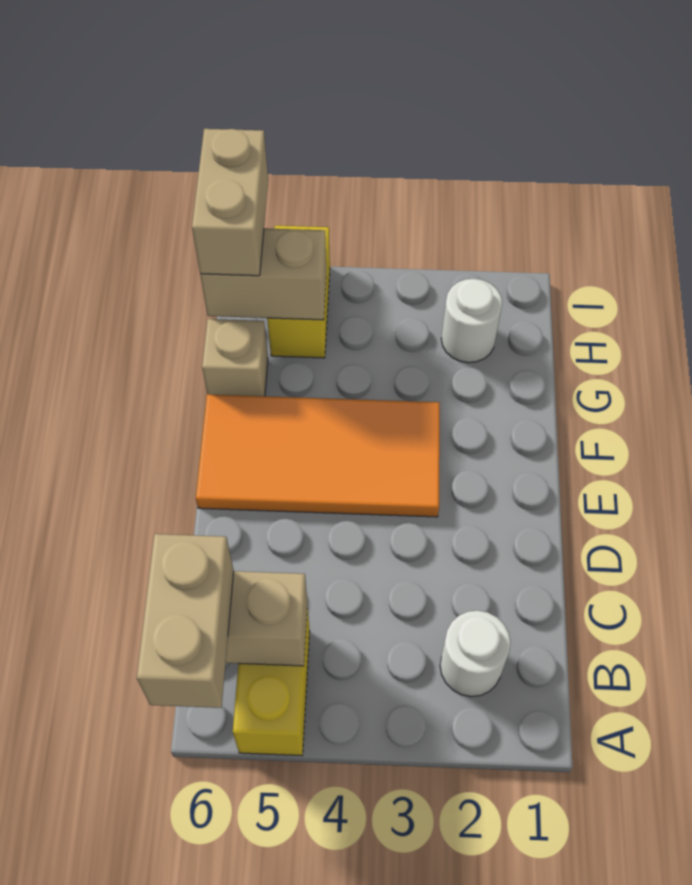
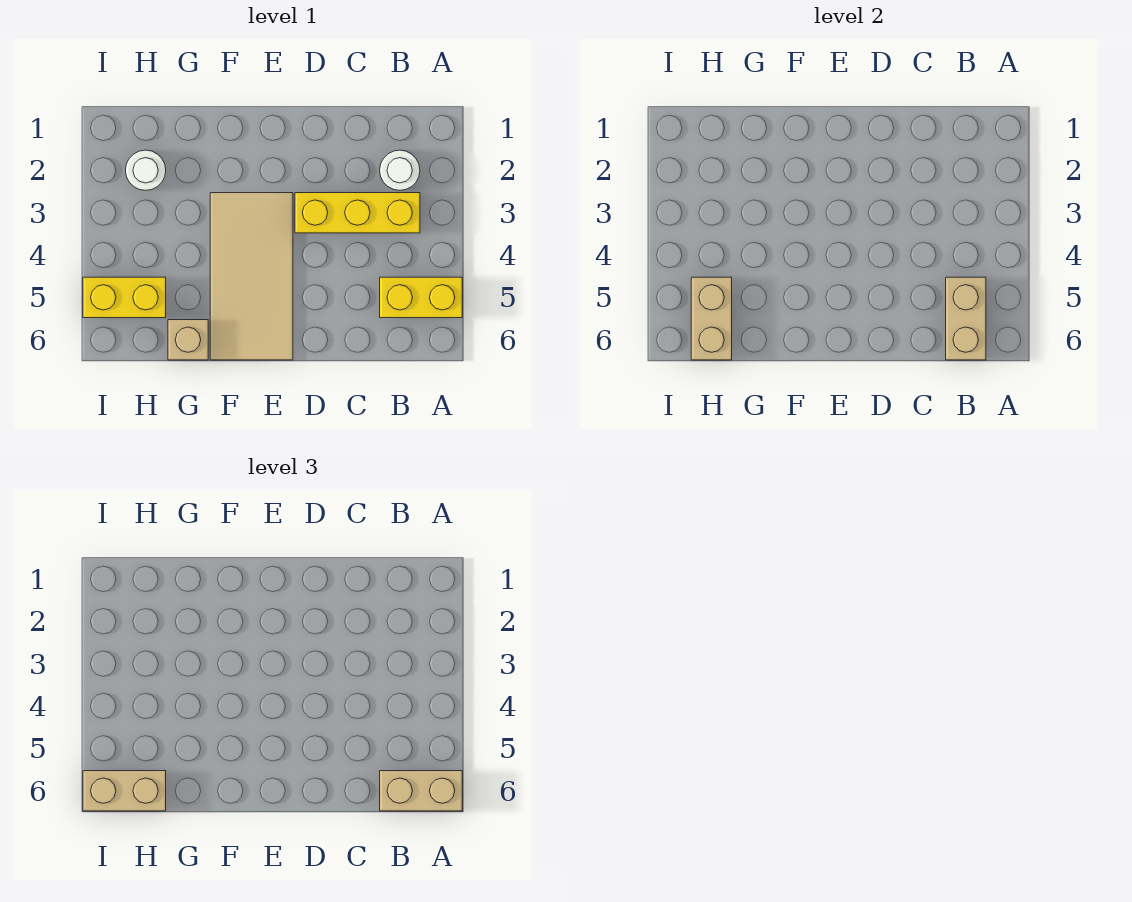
none -> yellow 1x3 brick [295,193,420,233]
orange 2x4 tile [196,394,440,517] -> tan 2x4 tile [210,193,293,360]

